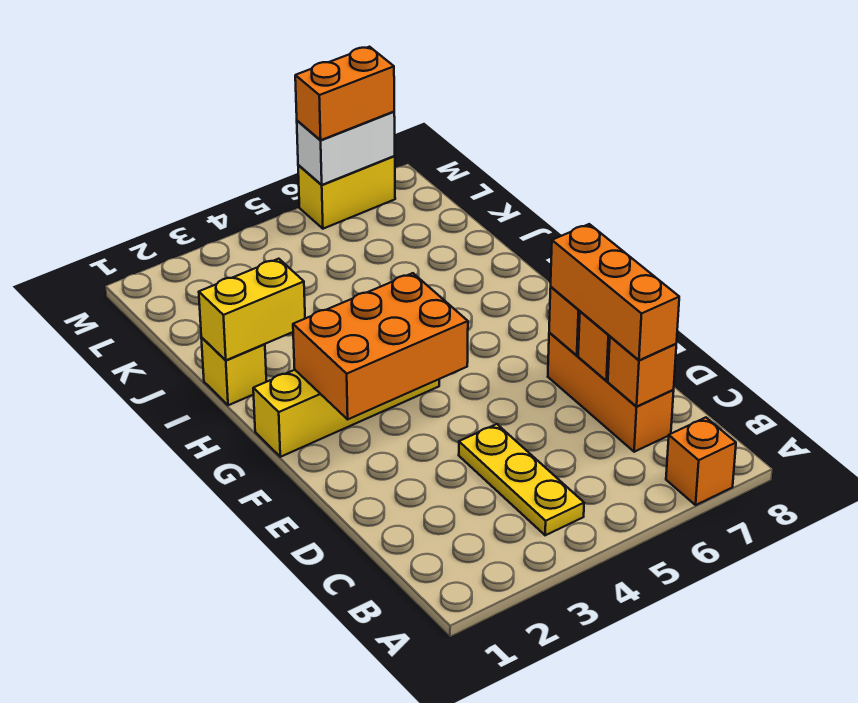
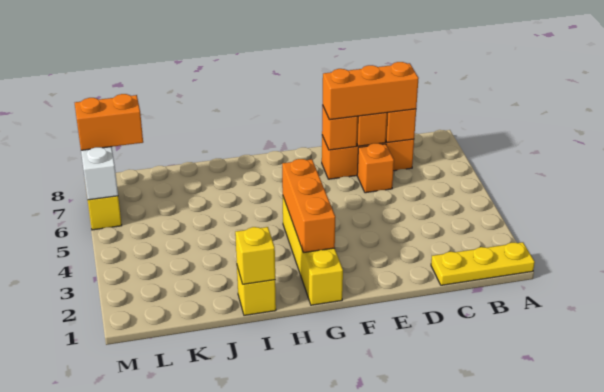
orange 1x1 brick [666,418,736,505] -> orange 1x1 brick moved to [357,143,394,193]
yellow 1x3 plate [459,424,584,535] -> yellow 1x3 plate moved to [431,242,535,285]
orange 2x3 brick [293,273,468,419] -> orange 1x3 brick [282,159,335,253]
yellow 1x2 brick [199,259,305,360] -> yellow 1x1 brick [235,227,275,284]
orange 1x2 brick [295,47,394,140] -> orange 1x2 brick turned to [75,94,143,150]

